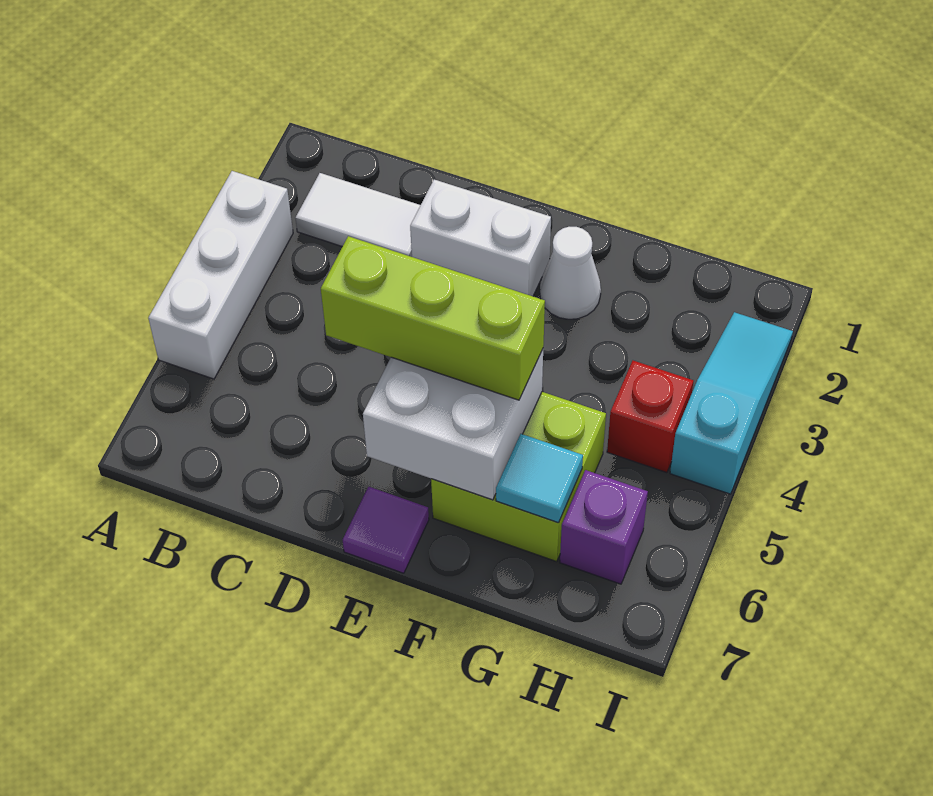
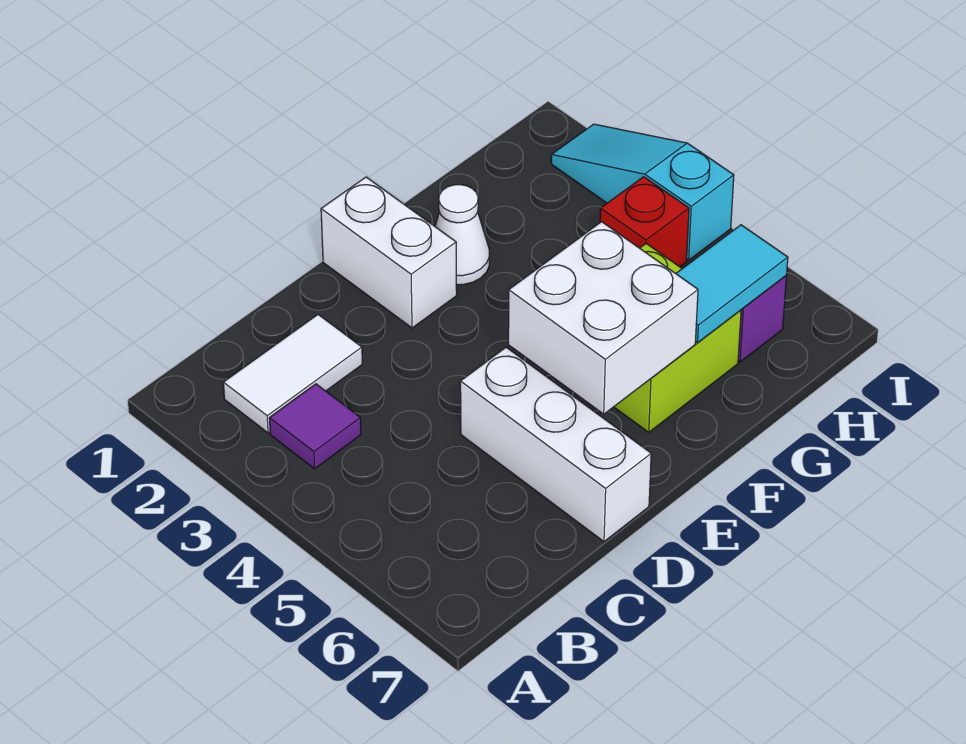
white 1x3 brick [148,171,293,379] -> white 1x3 brick moved to [460,347,651,542]
white 1x2 brick [410,180,551,296] -> white 1x2 brick turned to [321,177,457,328]
lime 1x3 brick [321,236,545,400] -> none
purple 1x1 tile [343,487,429,573] -> purple 1x1 tile moved to [269,384,361,469]
cyan 1x1 tile [496,434,583,523] -> cyan 1x2 tile [676,225,788,343]

